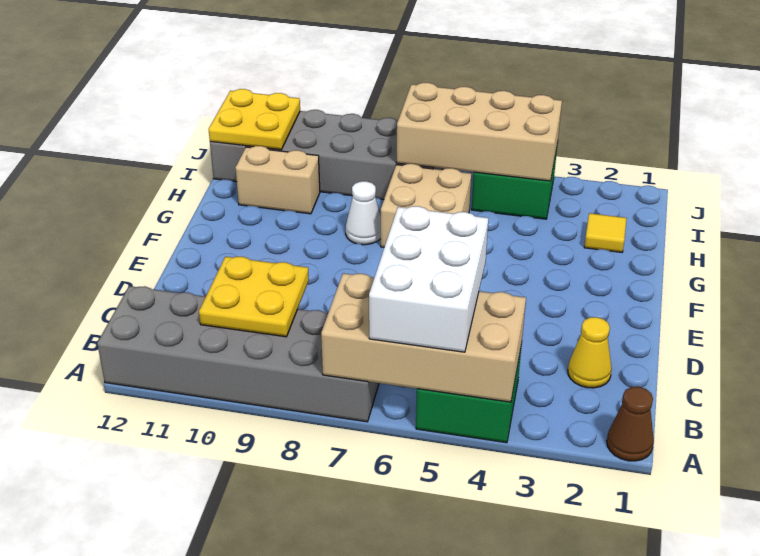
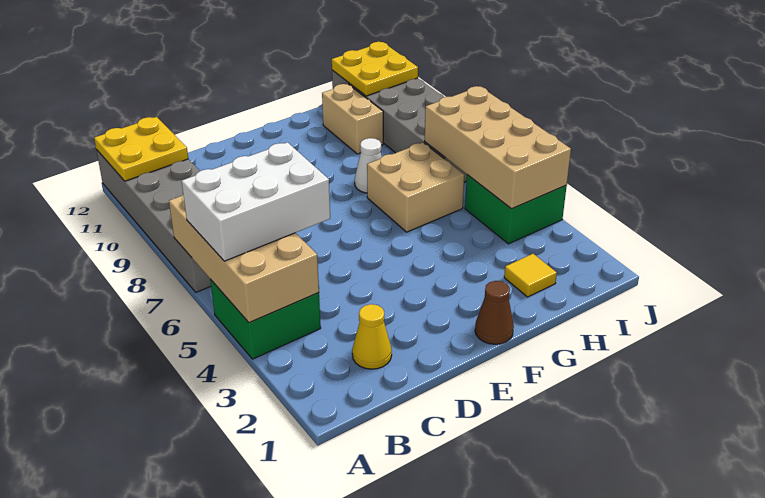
brown 1x1 cone [607,387,654,461] -> brown 1x1 cone moved to [475,281,514,344]
yellow 2x2 plate [199,257,309,337] -> yellow 2x2 plate moved to [94,117,188,181]

